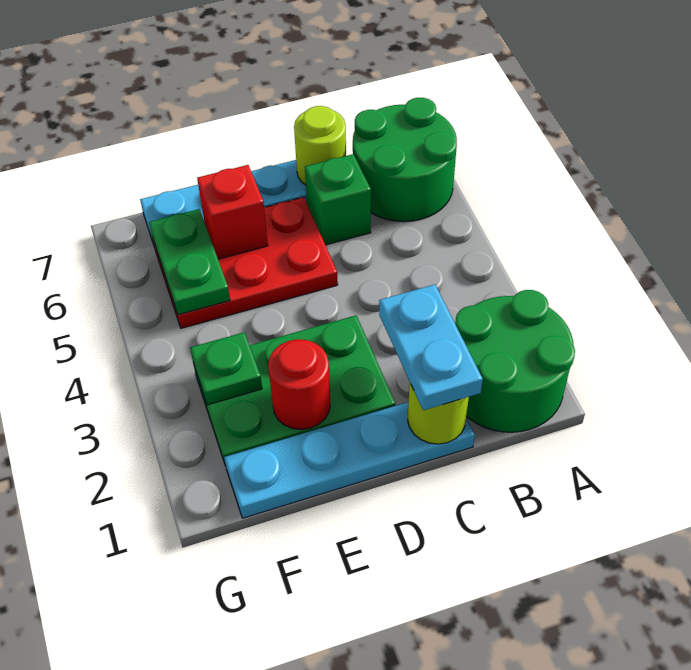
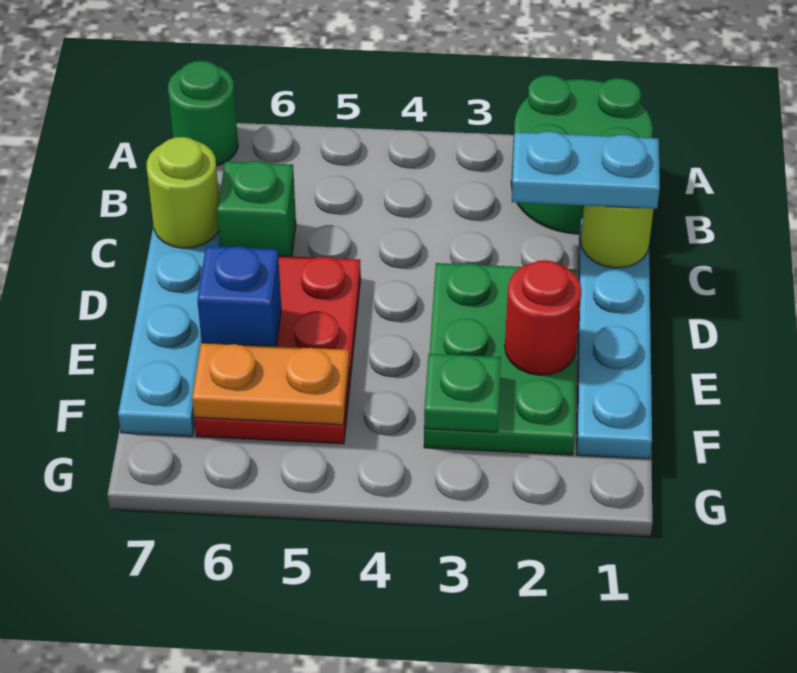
green 2x2 round brick [353,98,457,222] -> green 1x1 round brick [168,61,238,166]
red 1x1 brick [197,165,268,259] -> blue 1x1 brick [197,246,281,346]
green 1x2 plate [149,209,230,315] -> orange 1x2 plate [192,343,349,425]

